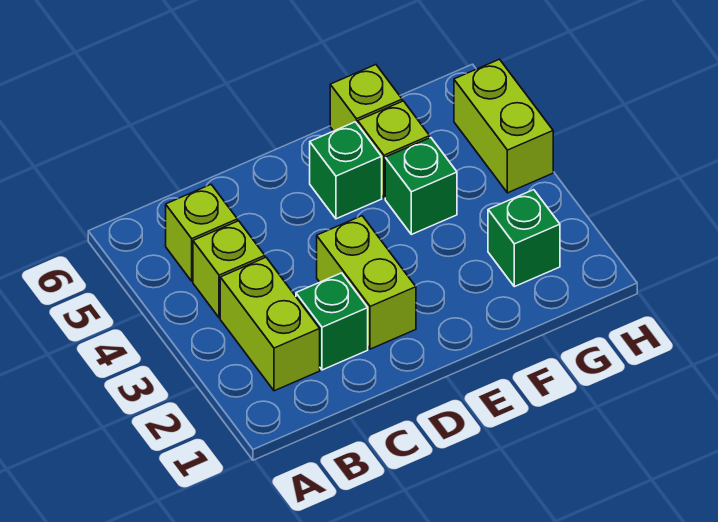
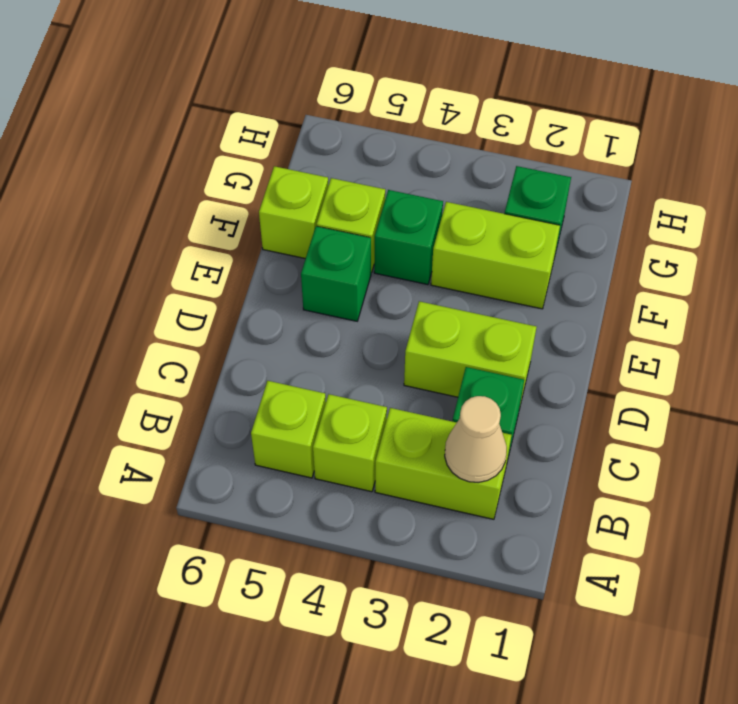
none -> tan 1x1 cone [445,396,507,483]
lime 1x2 brick [454,59,553,193] -> lime 1x2 brick moved to [431,202,560,309]

